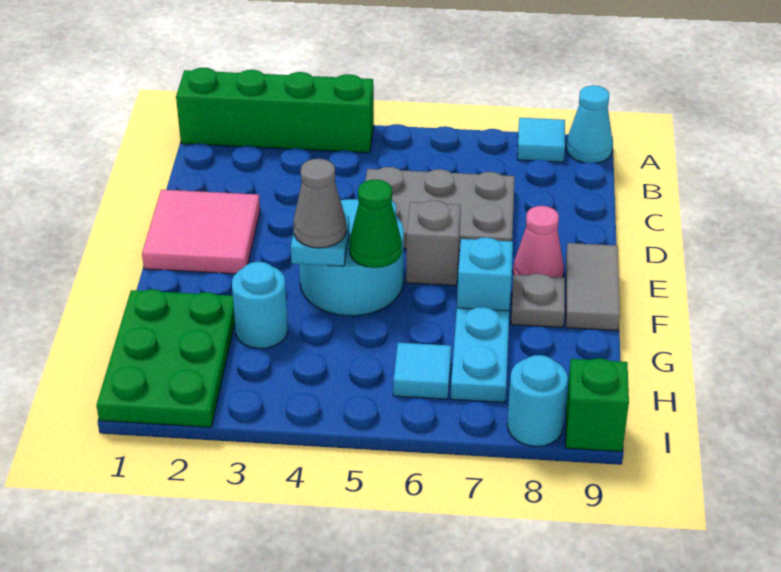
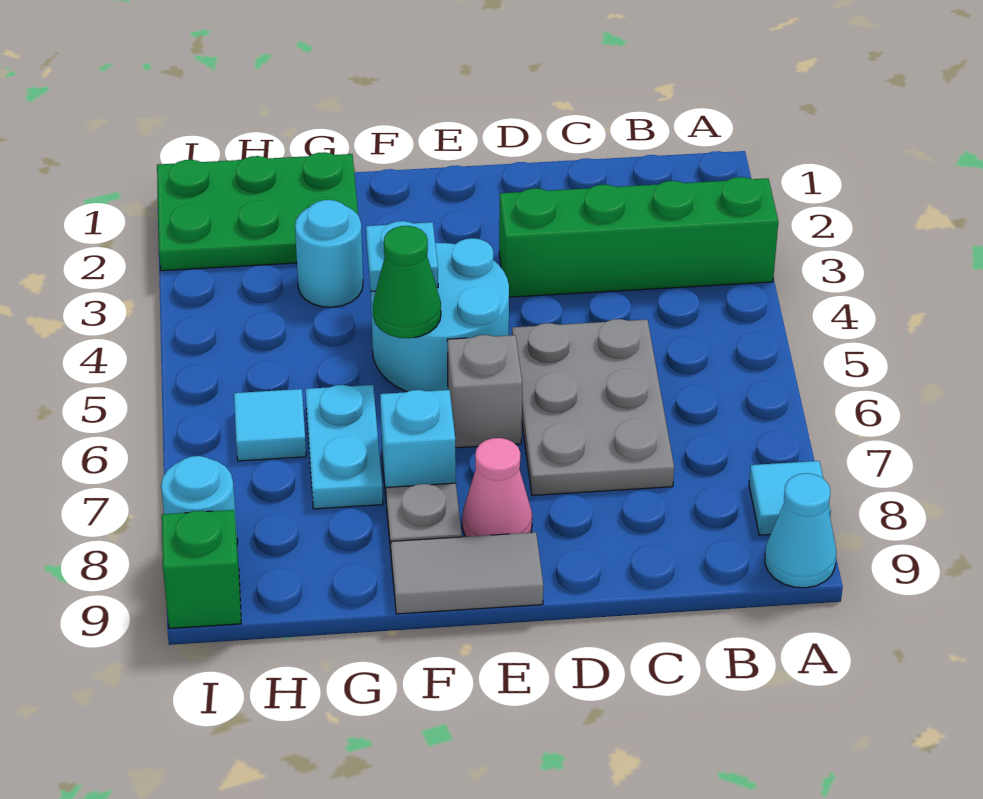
green 1x4 brick [176,68,374,153] -> green 1x4 brick turned to [499,177,778,297]
pink 2x2 tile [142,190,260,274] -> none
grey 1x1 cone [293,159,346,248] -> none
cyan 1x2 plate [451,307,509,402] -> cyan 1x2 plate turned to [305,385,383,509]

